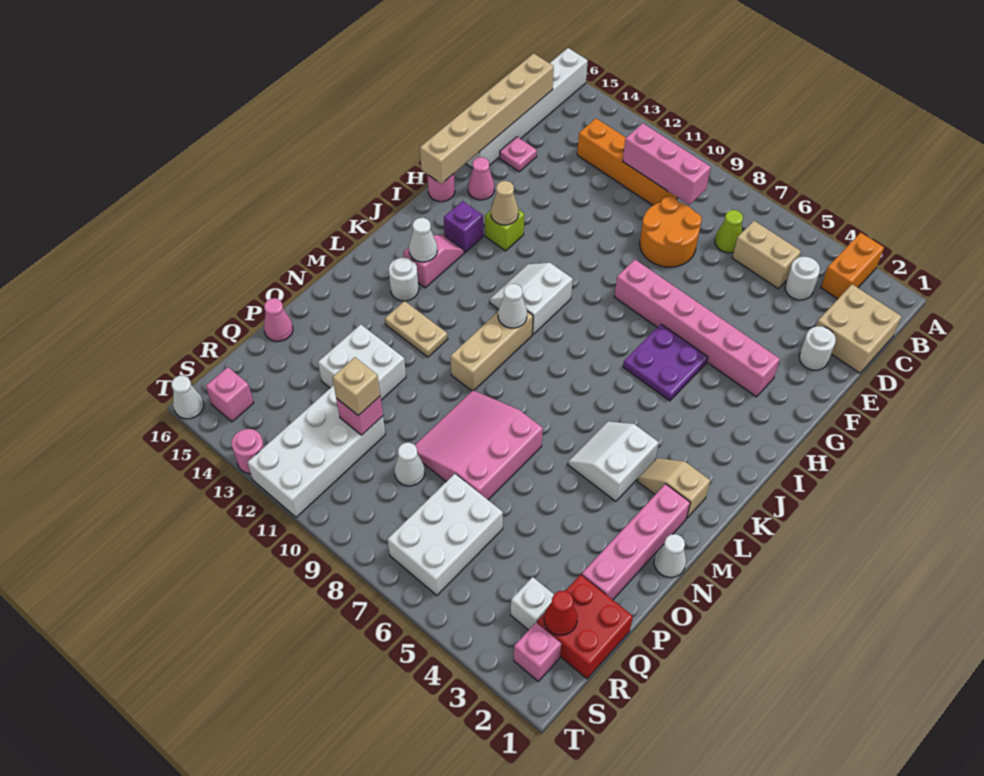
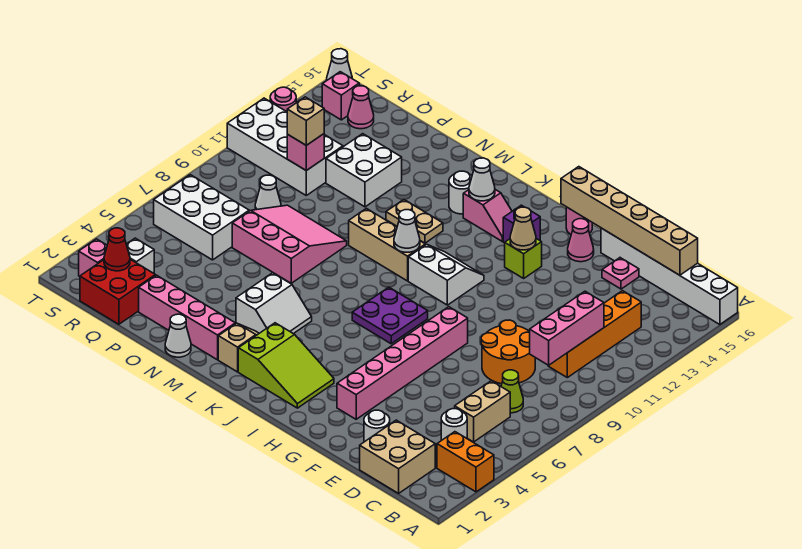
purple 2x2 plate [623,324,708,401] -> purple 2x2 plate moved to [352,287,428,344]
none -> lime 2x3 slope [238,323,334,408]
white 2x2 slope [568,422,659,501] -> white 2x2 slope turned to [236,273,312,334]
tan 1x2 plate [385,301,448,357] -> tan 1x2 plate turned to [386,200,443,243]
pink 1x1 cone [264,298,293,342] -> pink 1x1 cone moved to [348,86,374,129]

